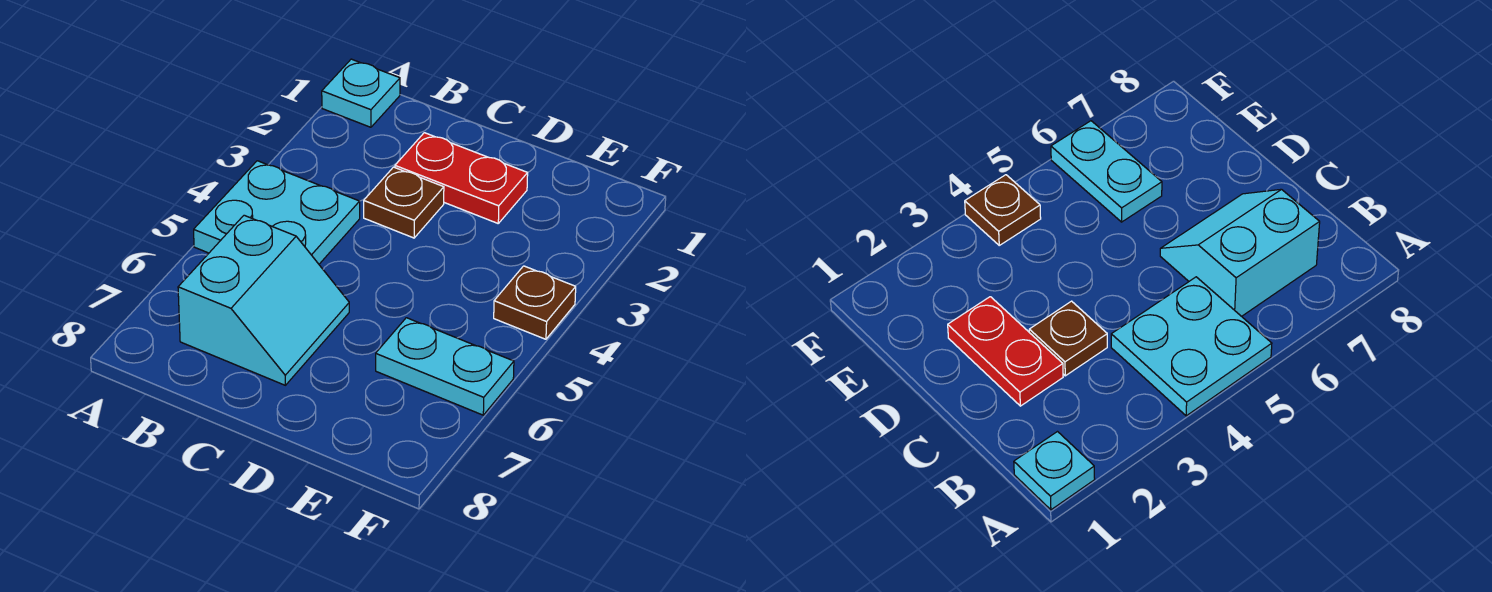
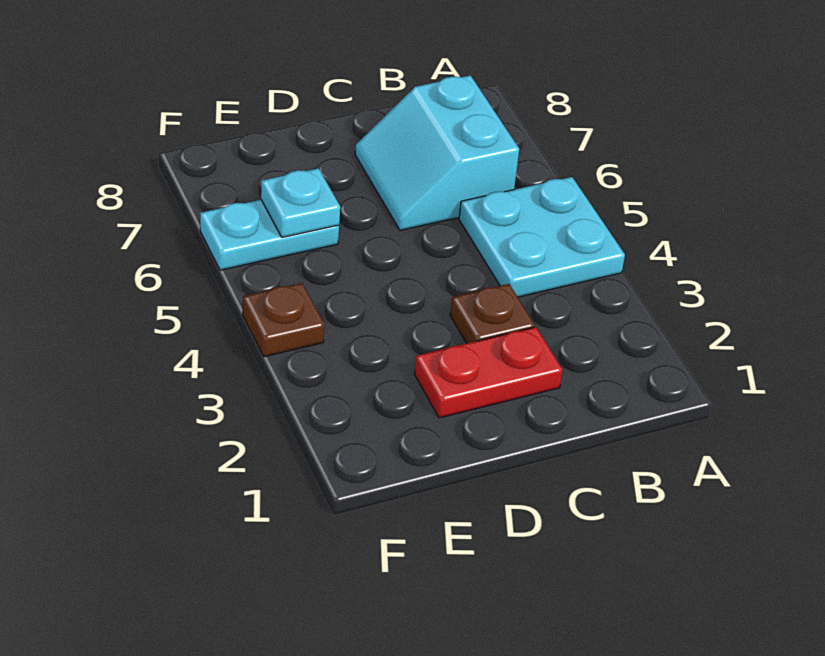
cyan 1x1 plate [322,59,400,127] -> cyan 1x1 plate moved to [261,168,340,238]

